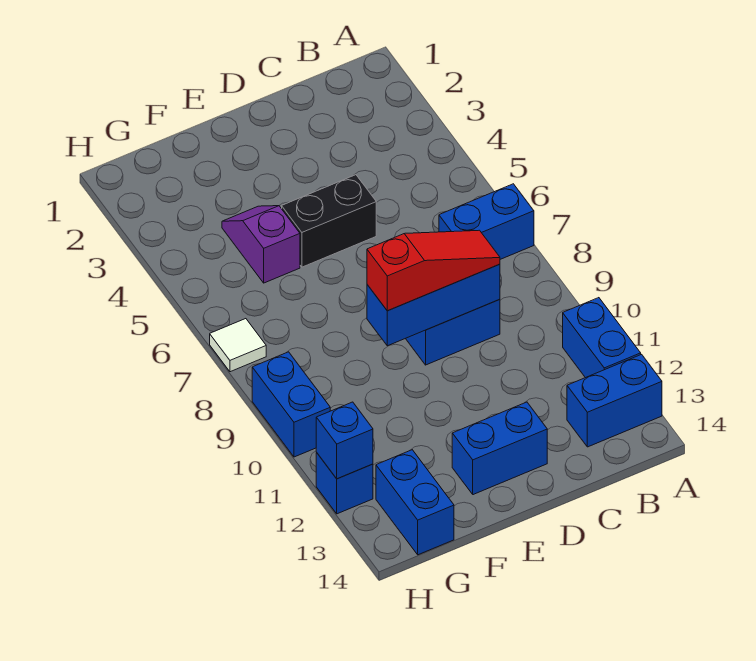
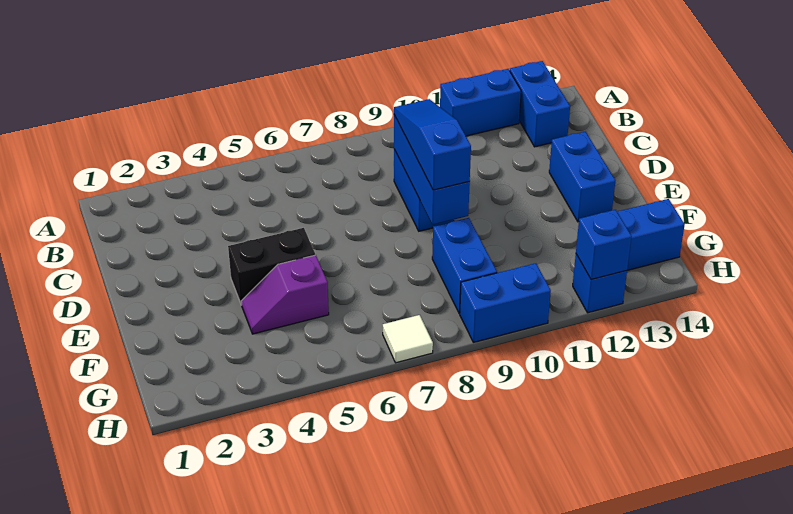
blue 1x2 brick [439,184,534,259] -> blue 1x2 brick moved to [432,218,497,314]
red 1x3 slope [367,230,500,311] -> blue 1x3 slope [394,99,471,190]
black 1x2 brick [282,175,376,267] -> black 1x2 brick turned to [228,228,315,305]

